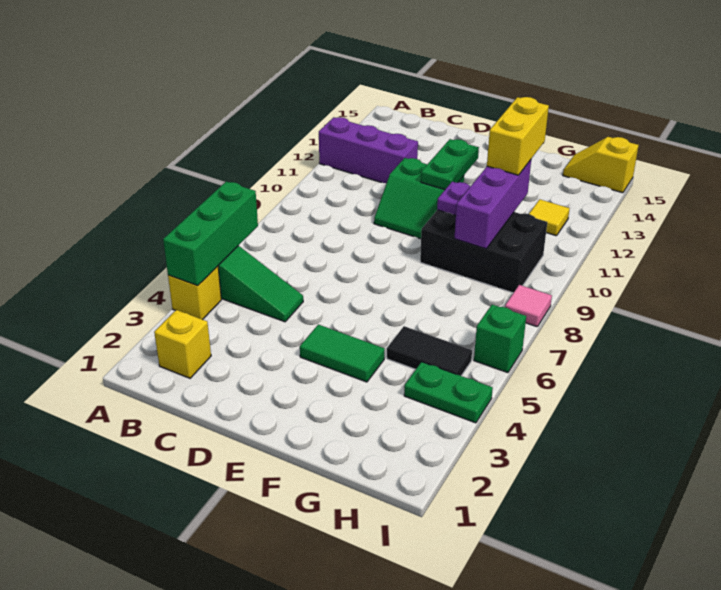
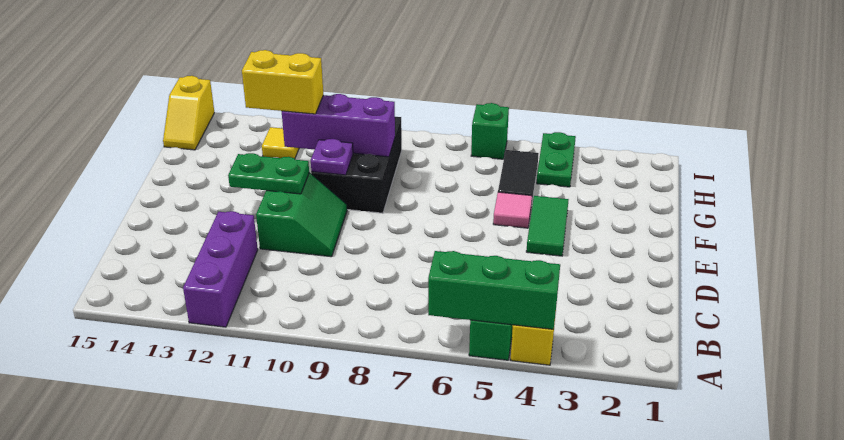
yellow 1x1 brick [154,310,211,378] -> none
pink 1x1 tile [505,285,552,327] -> pink 1x1 tile moved to [493,192,532,228]

